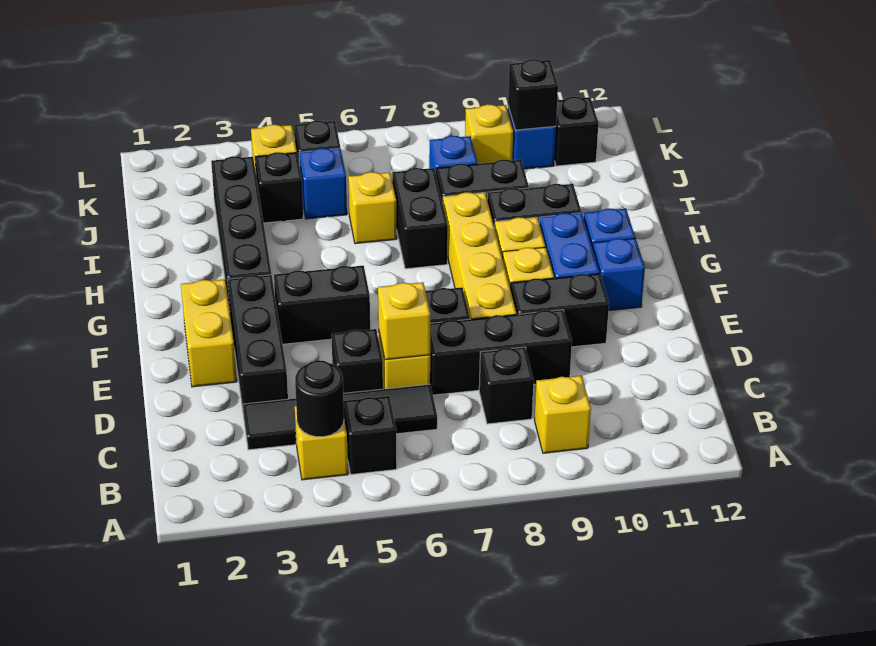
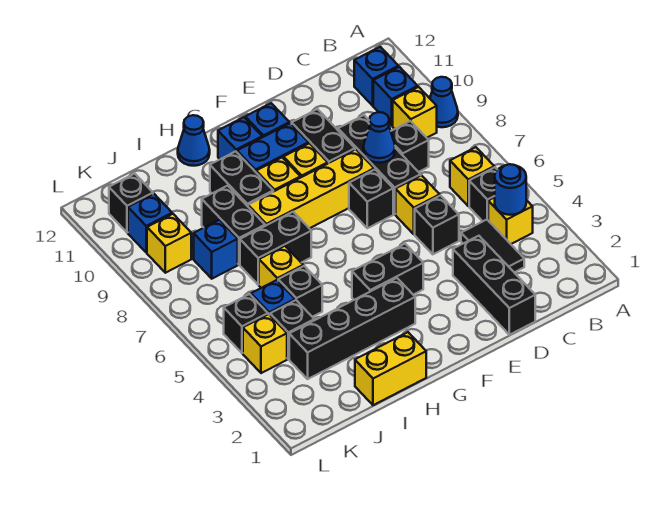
none -> blue 1x1 cone [430,77,458,127]
black 1x1 round brick [295,360,344,437] -> blue 1x1 round brick [495,164,526,215]
none -> blue 1x1 brick [373,67,418,126]
none -> blue 1x1 brick [354,47,399,106]
black 1x4 tile [243,384,437,450] -> black 1x2 tile [461,220,524,272]
black 1x3 brick [227,275,288,408] -> black 1x3 brick turned to [453,236,535,335]
yellow 1x1 brick [378,282,430,360] -> yellow 1x1 brick moved to [450,147,494,206]
none -> blue 1x1 cone [363,112,395,163]
yellow 1x2 brick [181,279,237,387] -> yellow 1x2 brick moved to [355,332,426,405]
black 1x2 brick [274,266,370,344] -> black 1x2 brick turned to [352,244,423,300]
none -> blue 1x1 cone [178,115,210,166]
black 1x1 brick [508,59,558,130] -> black 1x1 brick moved to [278,266,322,317]

